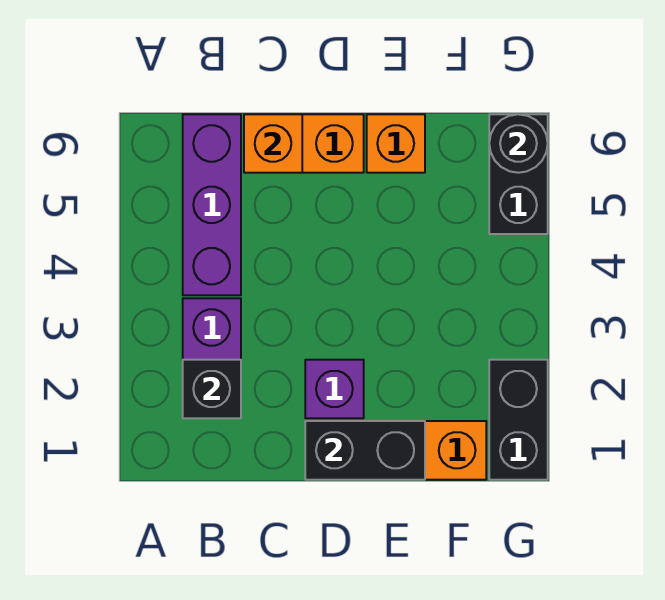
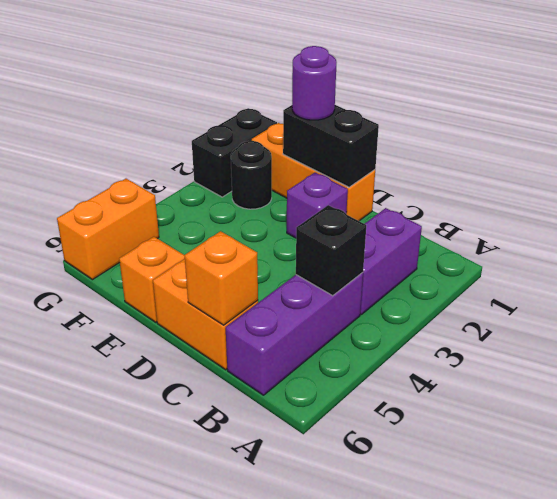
black 1x1 brick [183,360,241,418] -> black 1x1 brick moved to [296,205,366,296]
none -> purple 1x1 round brick [292,46,337,120]
black 1x2 brick [489,114,548,234] -> orange 1x2 brick [57,179,159,280]
black 1x1 round brick [489,114,548,173] -> black 1x1 round brick moved to [231,141,272,209]

